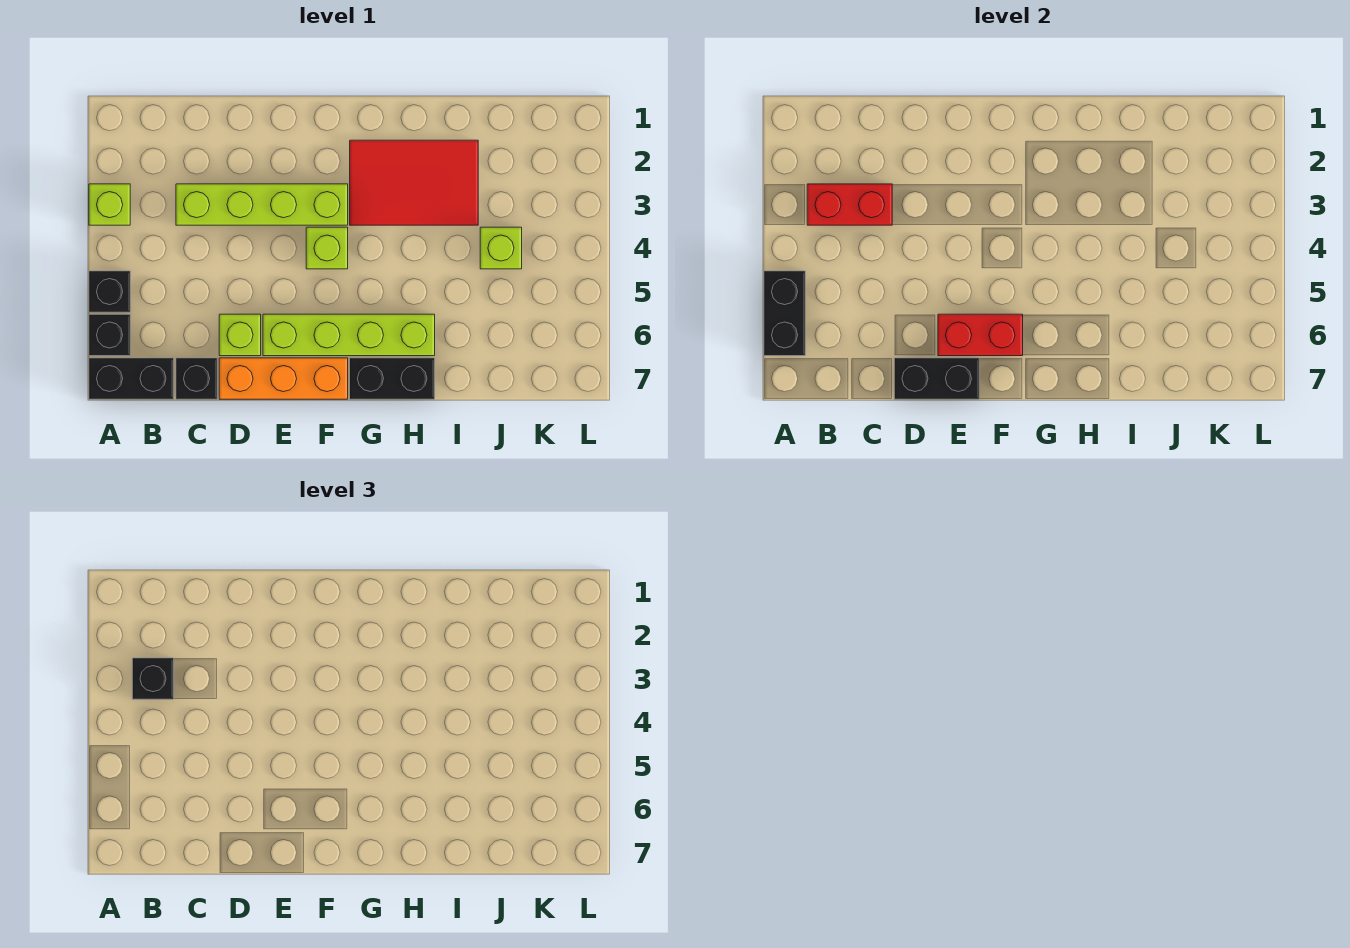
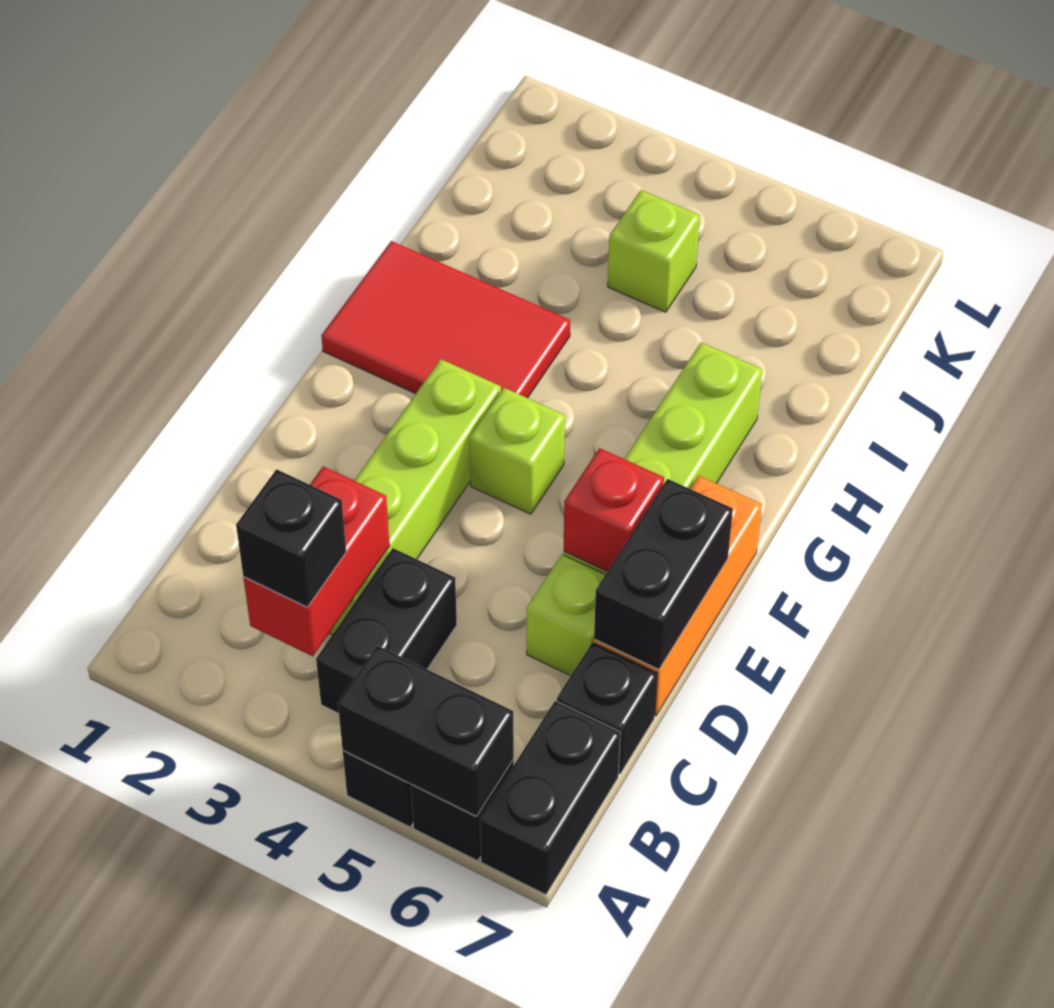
lime 1x1 brick [89,184,130,225] -> none
red 1x2 brick [938,314,1023,356] -> red 1x1 brick [563,448,664,572]
red 2x3 tile [350,140,478,225] -> red 2x3 tile turned to [321,241,570,398]
black 1x2 brick [350,358,435,399] -> black 1x2 brick moved to [316,548,457,714]

